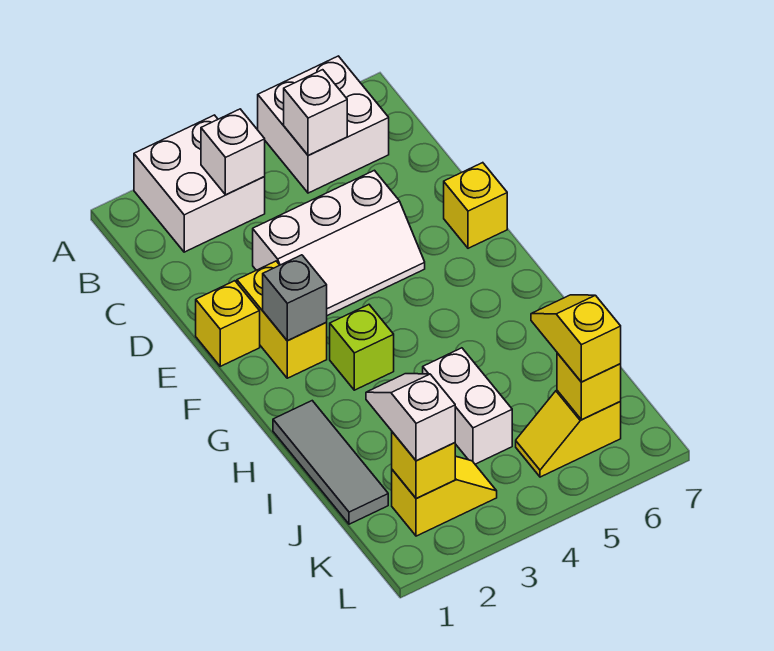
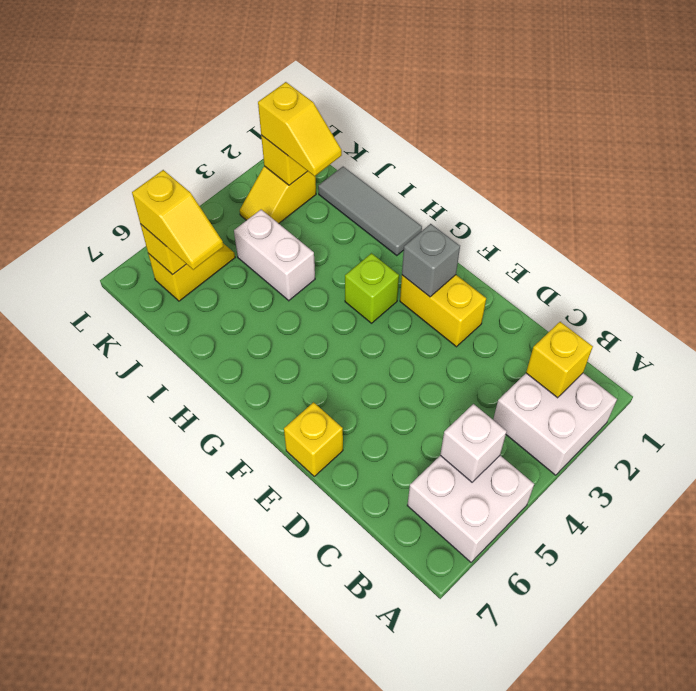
white 1x1 brick [201,109,265,195] -> none
white 2x3 slope [253,170,425,316] -> none
yellow 1x1 brick [196,281,260,366] -> yellow 1x1 brick moved to [526,322,593,398]
white 1x2 slope [366,373,455,461] -> yellow 1x2 slope [258,82,342,176]

